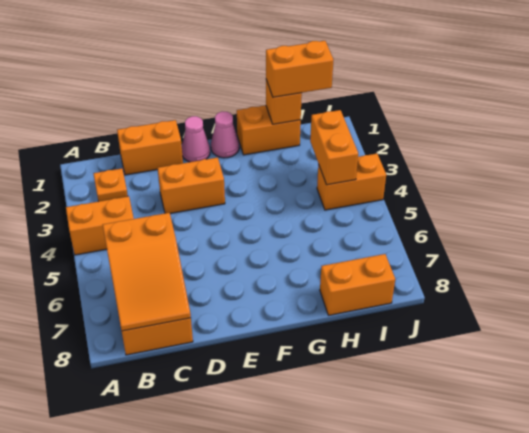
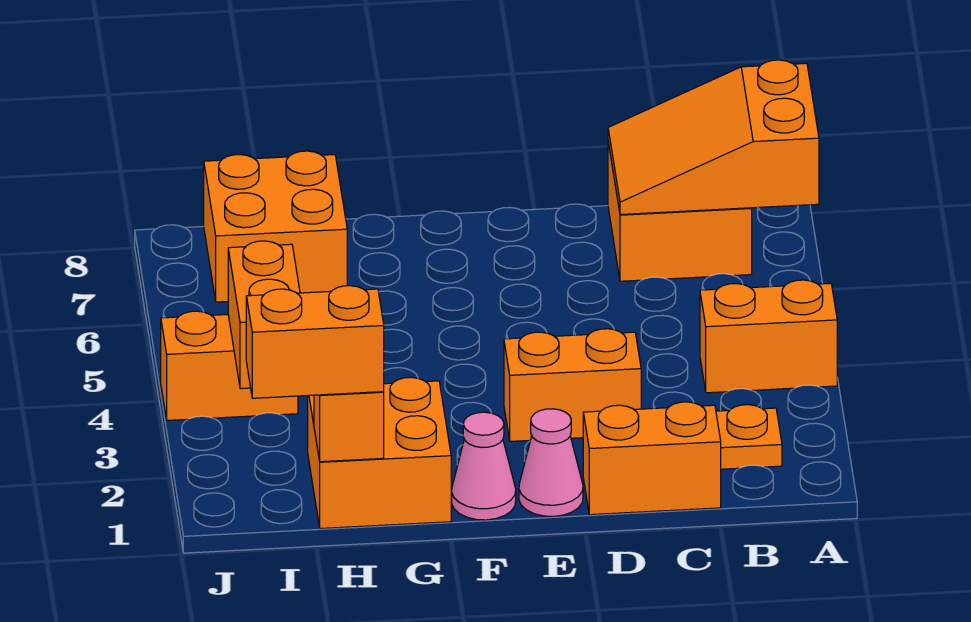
orange 2x3 slope [103,213,191,331] -> orange 2x3 slope turned to [608,60,819,215]
orange 1x2 brick [237,105,301,155] -> orange 2x2 brick [308,377,451,528]
orange 1x2 brick [320,254,395,315] -> orange 2x2 brick [204,151,347,302]

